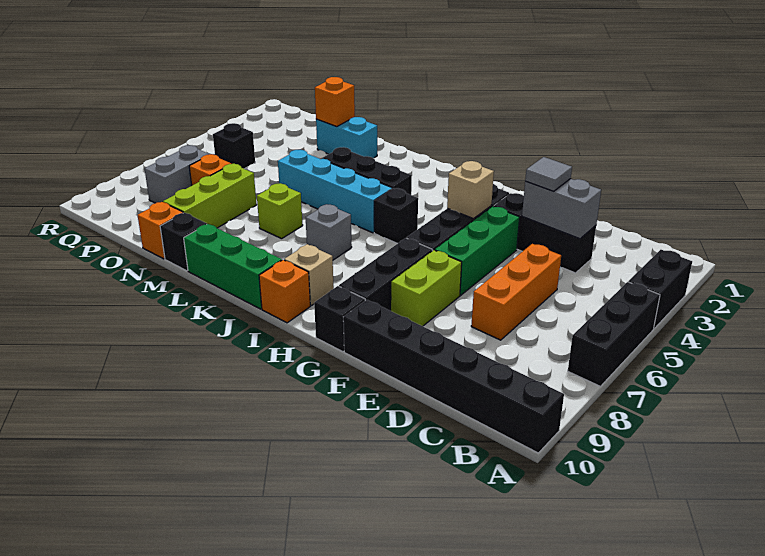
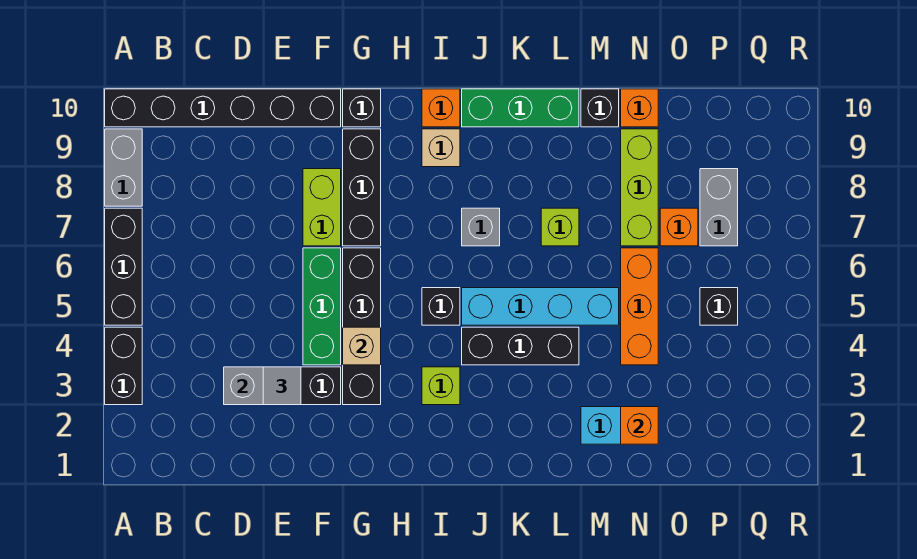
none -> grey 1x2 brick [105,129,142,206]
orange 1x3 brick [471,244,561,340] -> orange 1x3 brick moved to [621,248,658,365]
none -> lime 1x1 brick [422,367,460,405]

